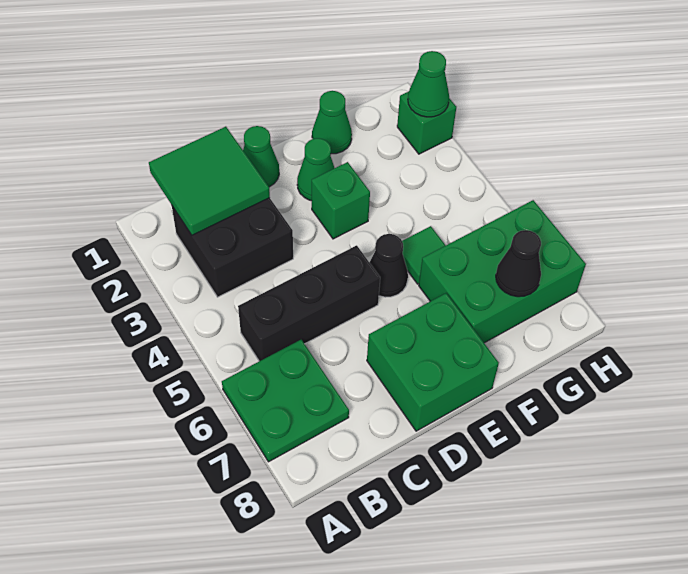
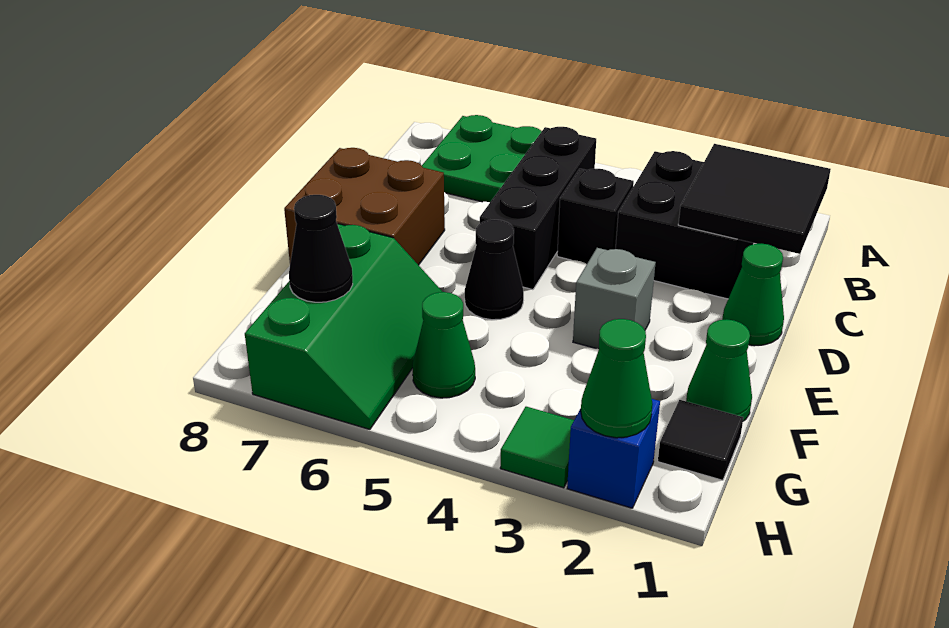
green 2x2 tile [149,127,270,235] -> black 2x2 tile [678,144,831,254]
none -> black 1x1 brick [557,169,634,264]
green 2x2 brick [367,293,499,431] -> brown 2x2 brick [284,148,445,265]
green 1x1 cone [297,138,334,201] -> green 1x1 cone moved to [412,292,475,398]
green 1x1 brick [312,162,370,239] -> grey 1x1 brick [573,248,656,349]
green 1x1 tile [402,226,446,284] -> green 1x1 tile moved to [500,407,574,488]
green 2x3 brick [419,200,586,343] -> green 2x3 slope [245,224,442,429]
none -> black 1x1 tile [658,400,744,480]
green 1x1 brick [397,92,456,154] -> blue 1x1 brick [567,399,660,508]

